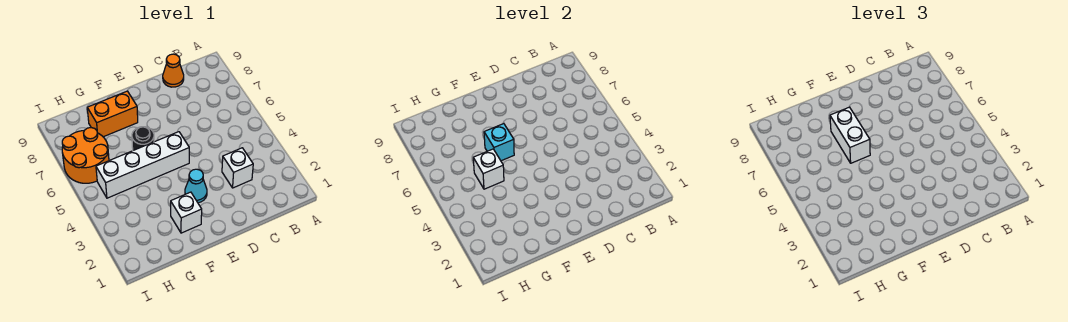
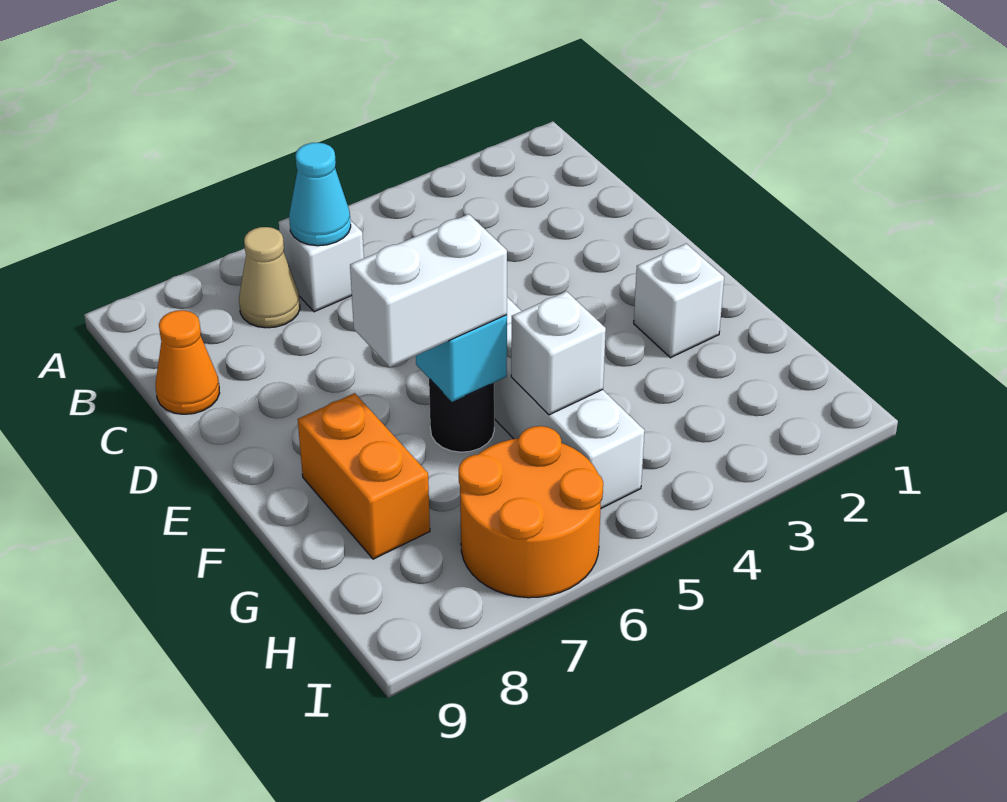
none -> tan 1x1 cone [239,227,300,328]
white 1x1 brick [222,148,253,188] -> white 1x1 brick moved to [279,217,364,312]
cyan 1x1 cone [185,169,207,203] -> cyan 1x1 cone moved to [289,143,351,246]

